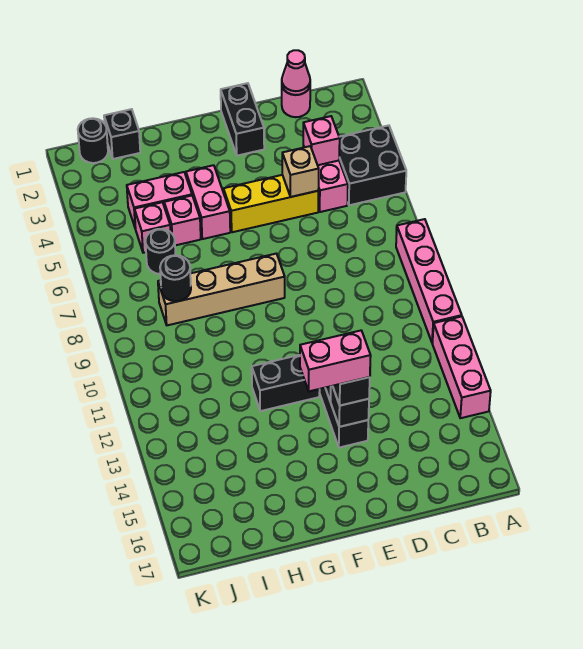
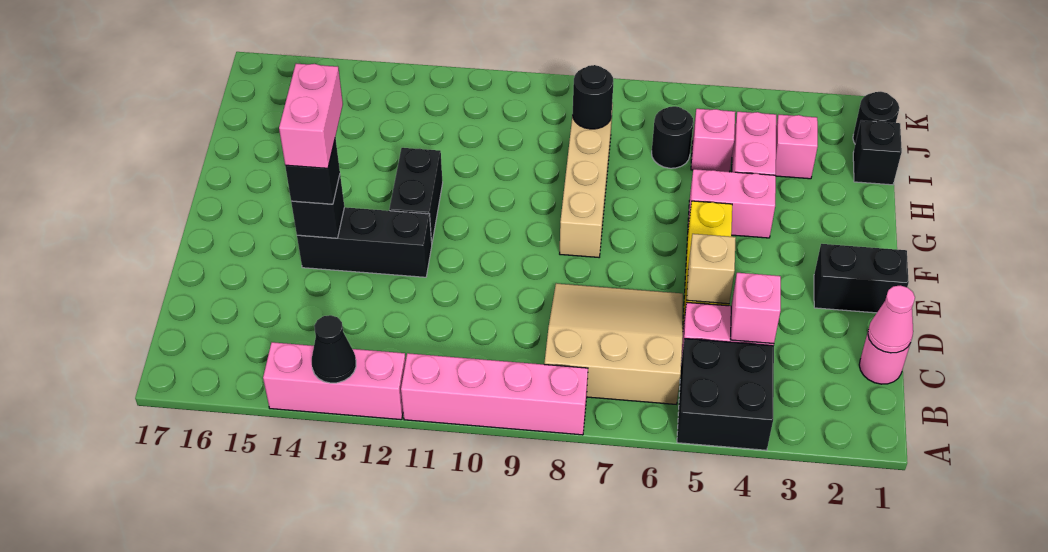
none -> black 1x1 cone [312,315,356,383]
none -> tan 3x3 slope [544,283,683,404]
pink 1x1 brick [164,196,201,245] -> pink 1x1 brick moved to [776,115,818,179]

